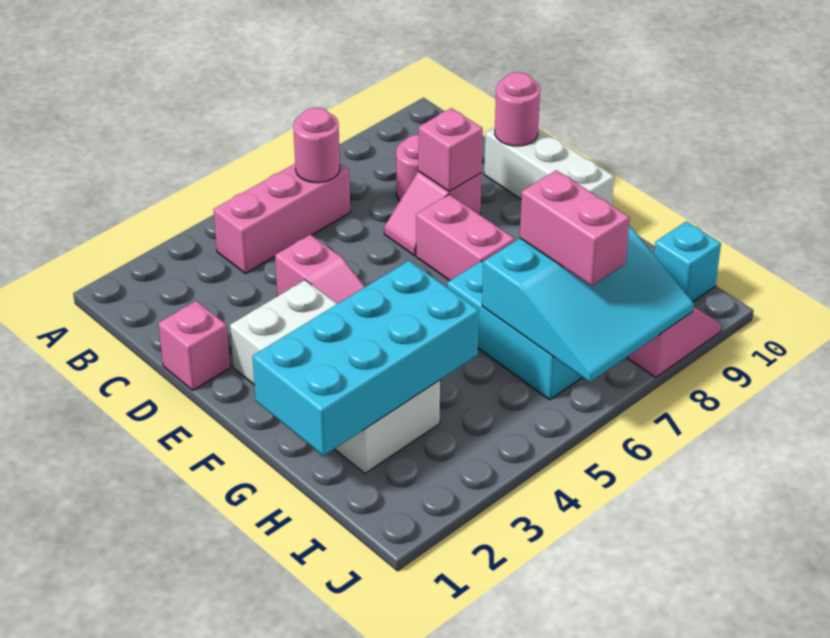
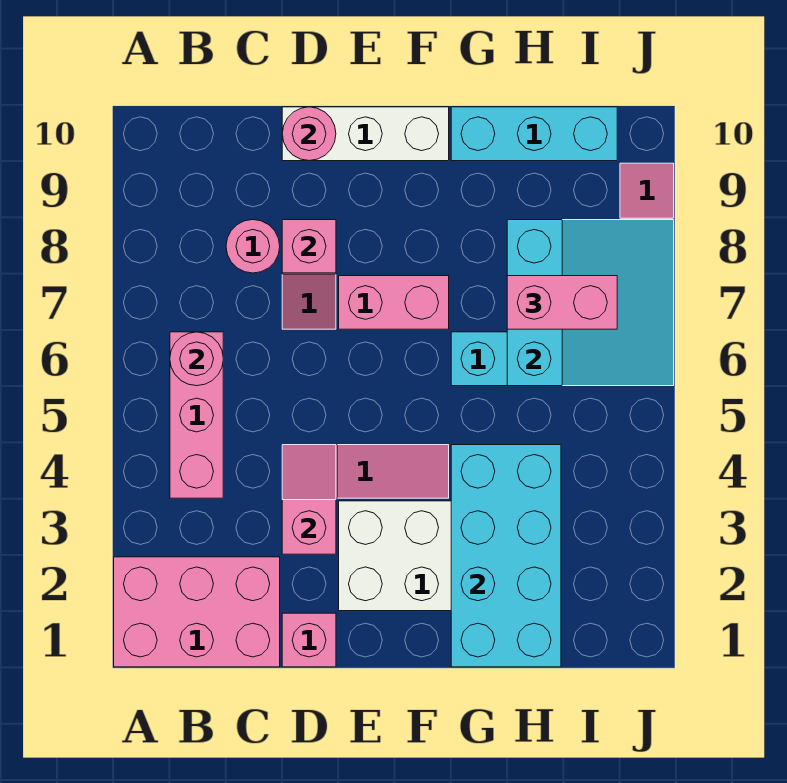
none -> pink 2x3 brick [114,557,280,667]
none -> pink 1x2 slope [282,445,336,554]
cyan 1x1 brick [654,221,721,301] -> cyan 1x3 brick [451,107,617,161]

